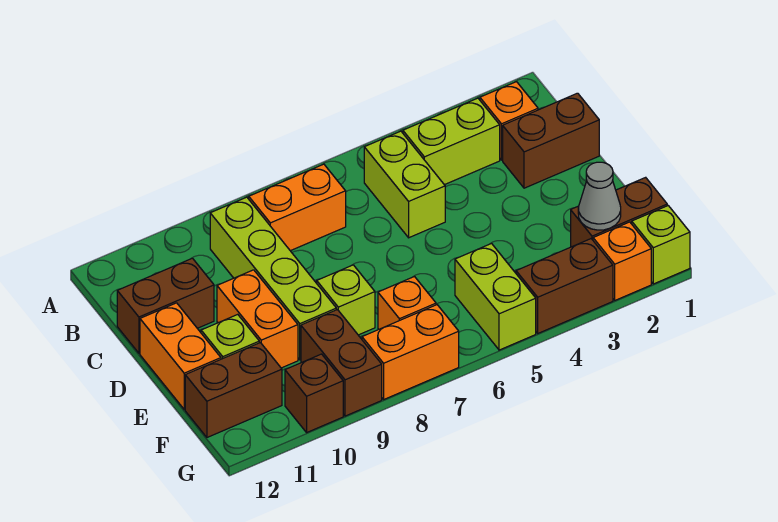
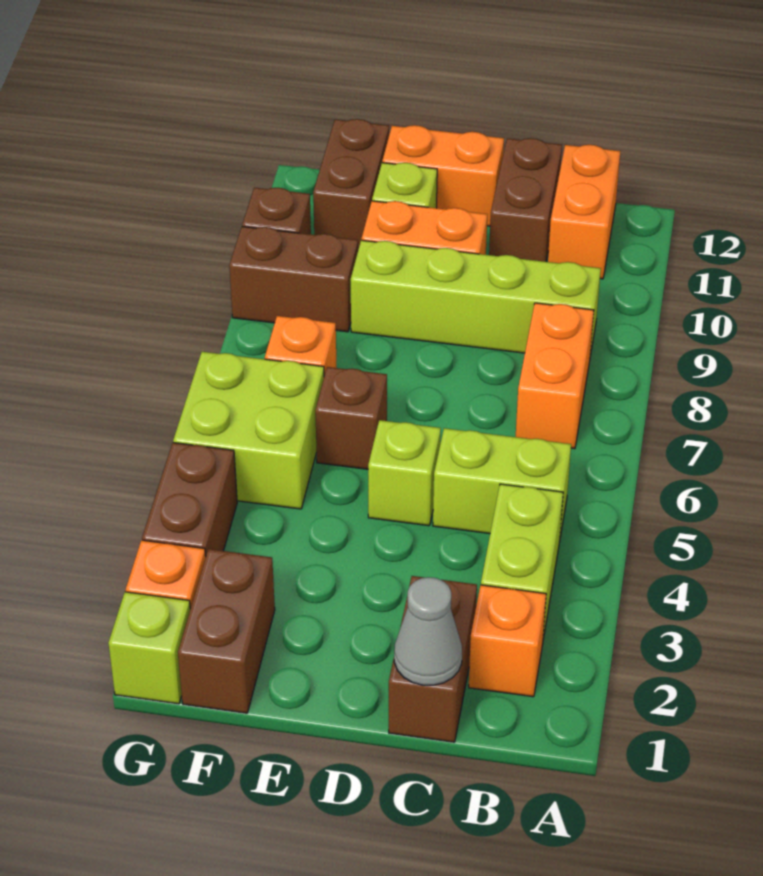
none -> brown 1x1 brick [315,367,387,469]
lime 1x1 brick [317,265,375,335] -> lime 1x1 brick moved to [368,420,441,526]
grey 1x1 cone [578,162,621,230] -> grey 1x1 cone moved to [394,577,462,685]
lime 1x2 brick [455,244,536,350] -> lime 2x2 brick [173,352,324,509]
orange 1x2 brick [362,305,459,399] -> orange 1x2 brick moved to [548,145,620,279]

